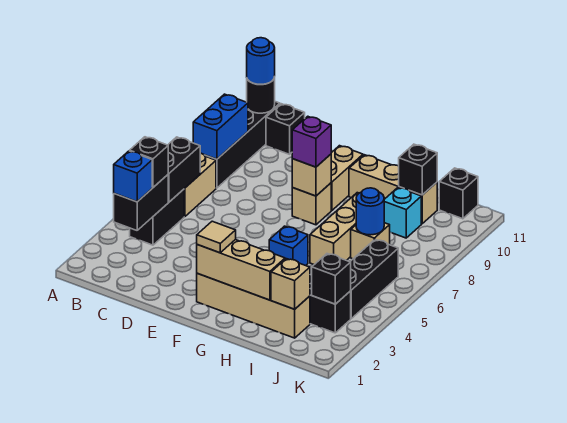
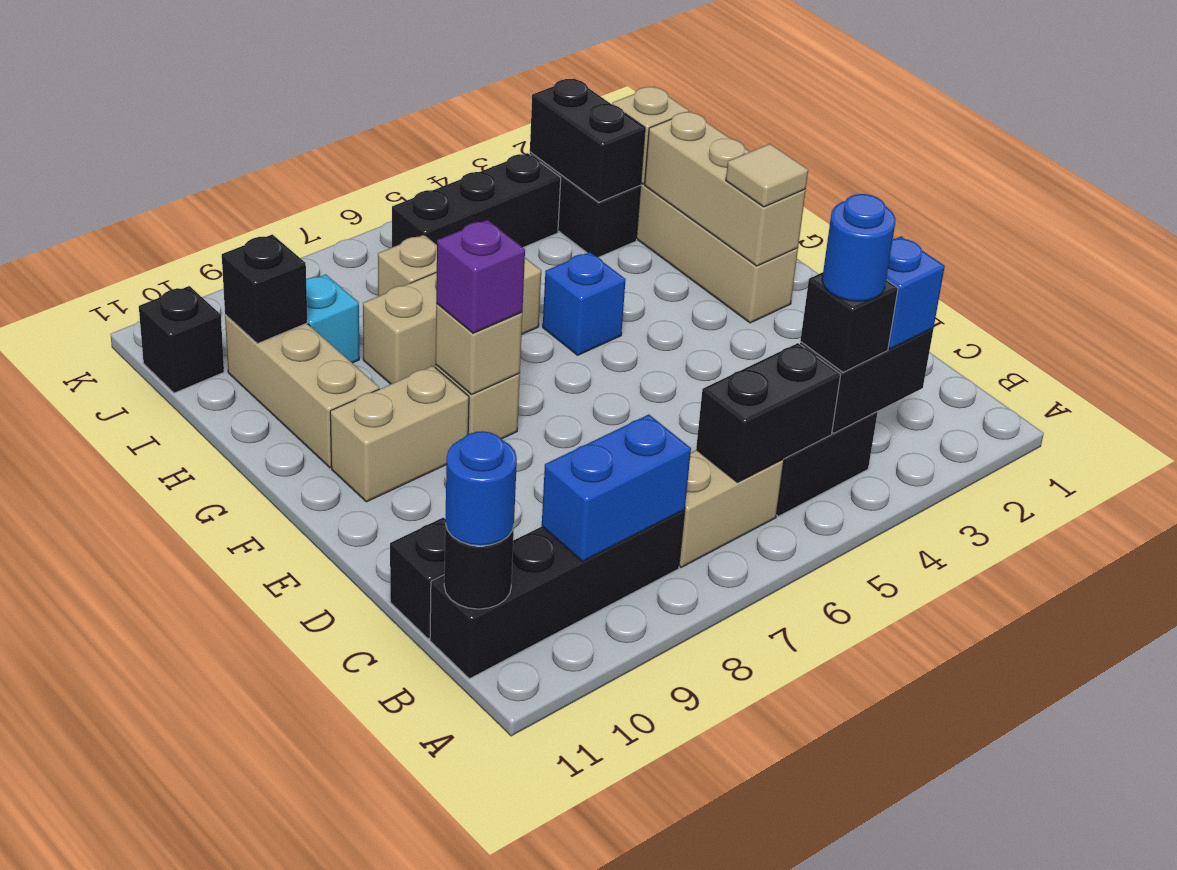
blue 1x1 round brick [356,188,384,235] -> blue 1x1 round brick moved to [822,194,895,301]
black 1x1 brick [312,254,351,304] -> black 1x2 brick [530,79,645,202]

